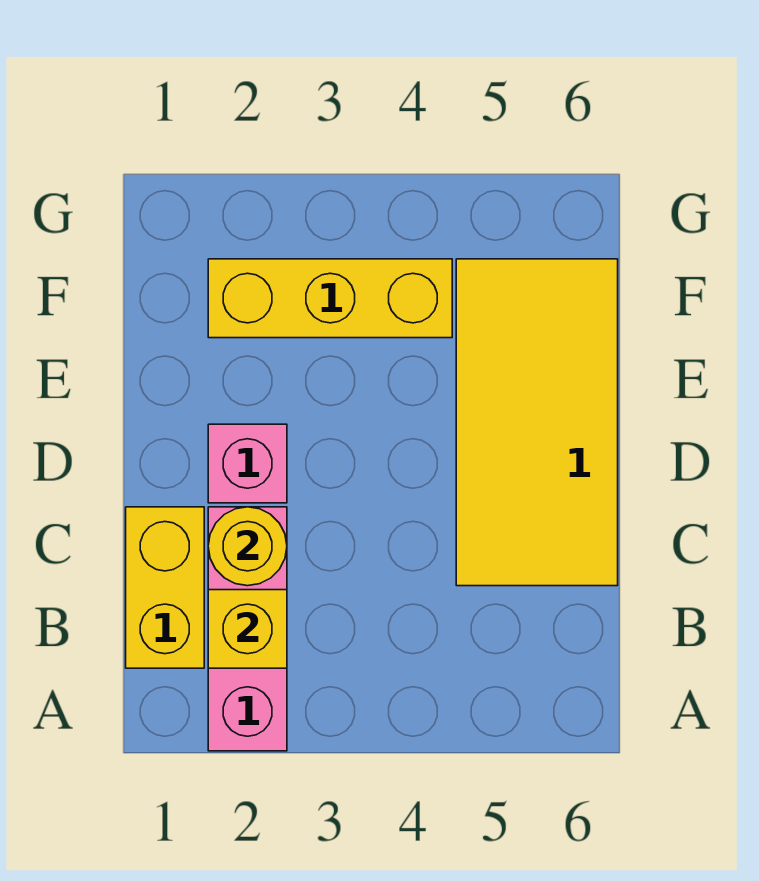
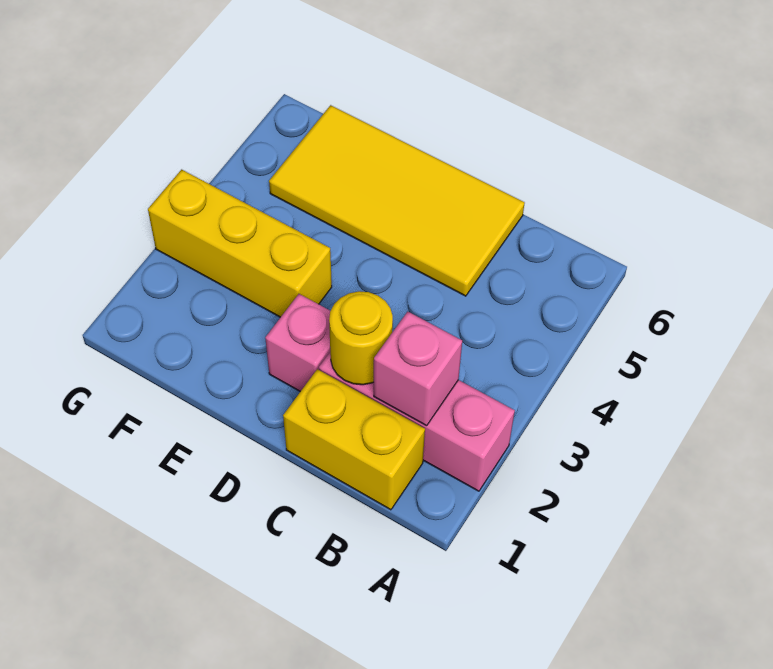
yellow 1x1 brick [208,590,287,668] -> pink 1x1 brick [374,312,462,426]
yellow 1x3 brick [208,259,452,338] -> yellow 1x3 brick turned to [148,170,332,317]

